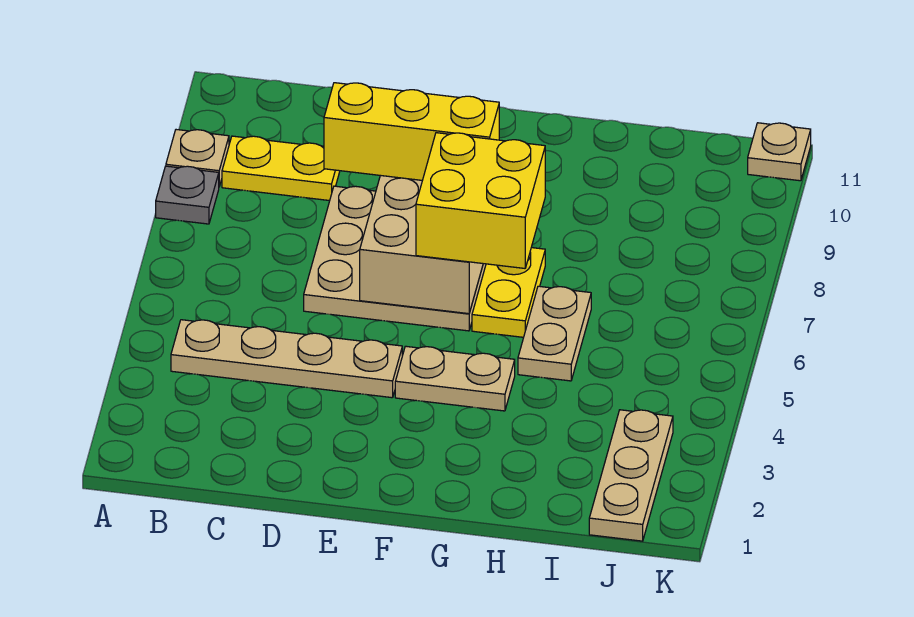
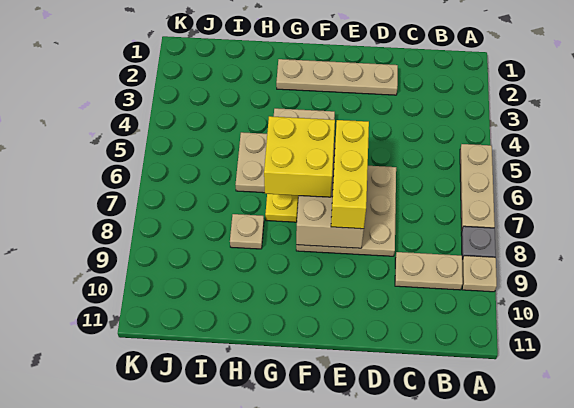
tan 1x4 plate [171,320,402,398] -> tan 1x4 plate moved to [276,59,398,95]
yellow 1x2 plate [222,136,340,201] -> tan 1x2 plate [395,252,463,290]
yellow 1x3 brick [324,83,499,180] -> yellow 1x3 brick turned to [331,120,369,229]
tan 1x3 plate [589,410,673,541] -> tan 1x3 plate moved to [460,144,495,231]
tan 1x1 plate [748,123,811,181] -> tan 1x1 plate moved to [230,214,264,249]

